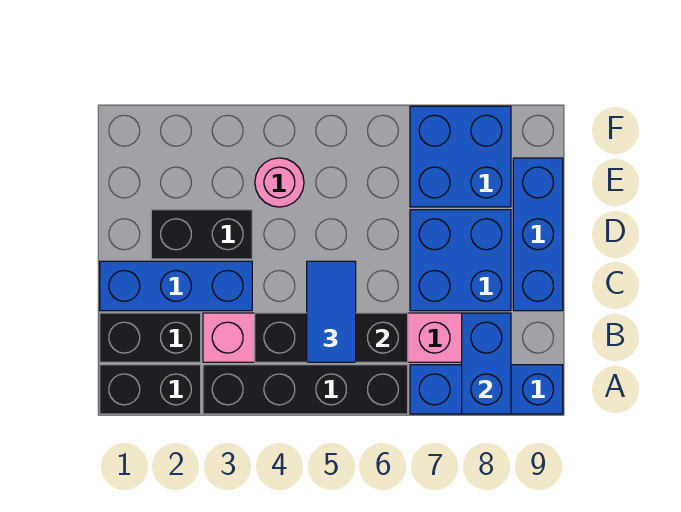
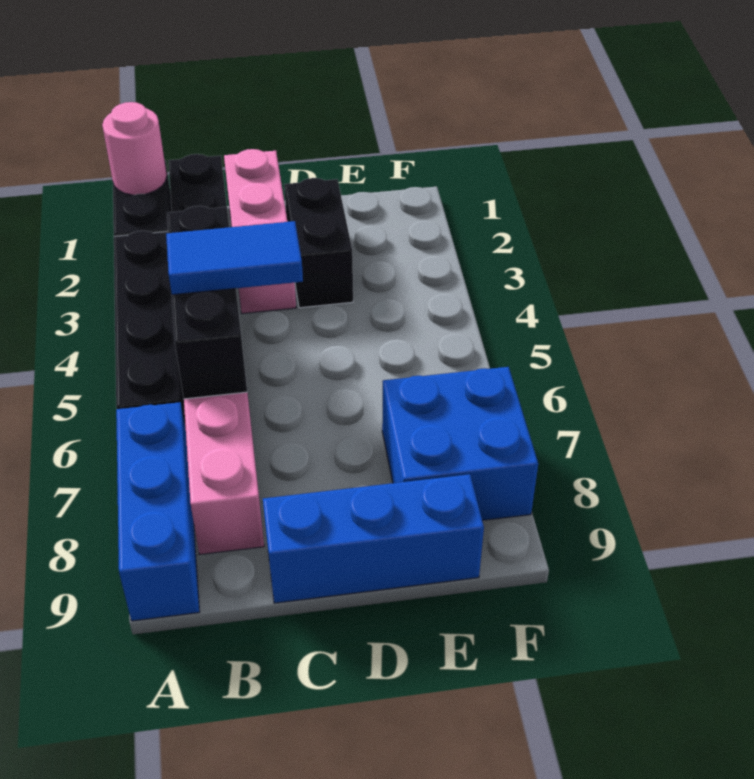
blue 1x2 brick [462,313,511,414] -> none
blue 1x3 brick [100,261,252,311] -> pink 1x3 brick [224,149,296,314]
blue 2x2 brick [410,210,511,311] -> none
pink 1x1 round brick [255,158,304,207] -> pink 1x1 round brick moved to [102,102,167,195]

